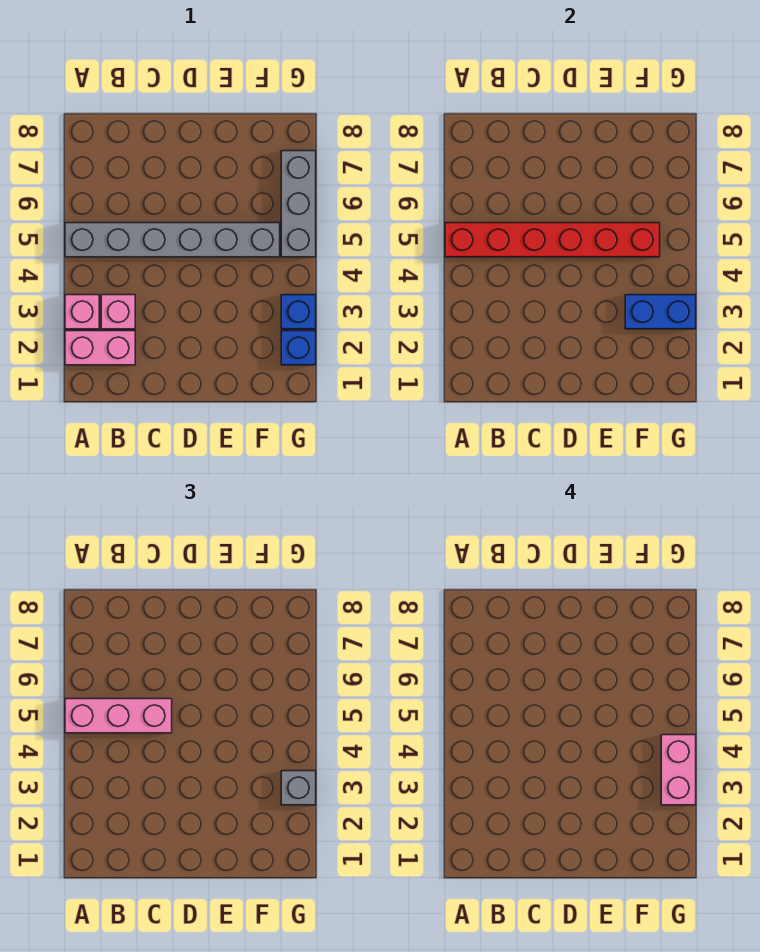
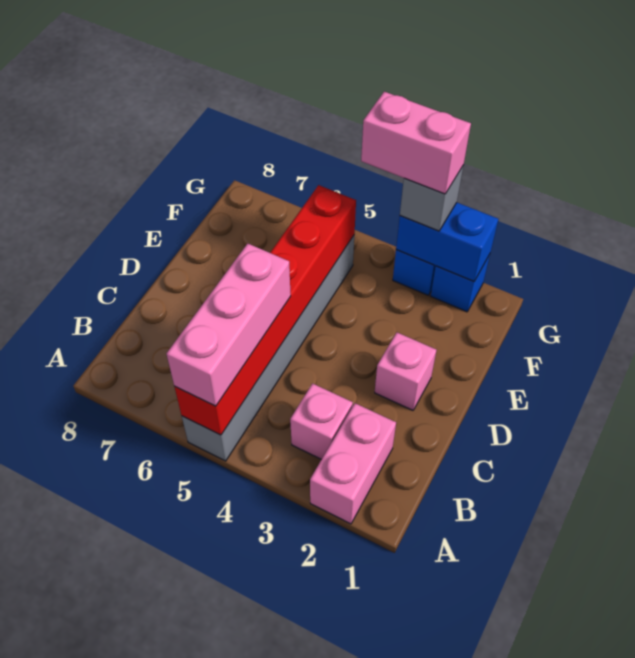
pink 1x1 brick [65,295,99,329] -> pink 1x1 brick moved to [375,333,436,410]
blue 1x2 brick [625,295,696,329] -> blue 1x2 brick turned to [396,203,498,282]
grey 1x3 brick [281,151,316,257] -> none

